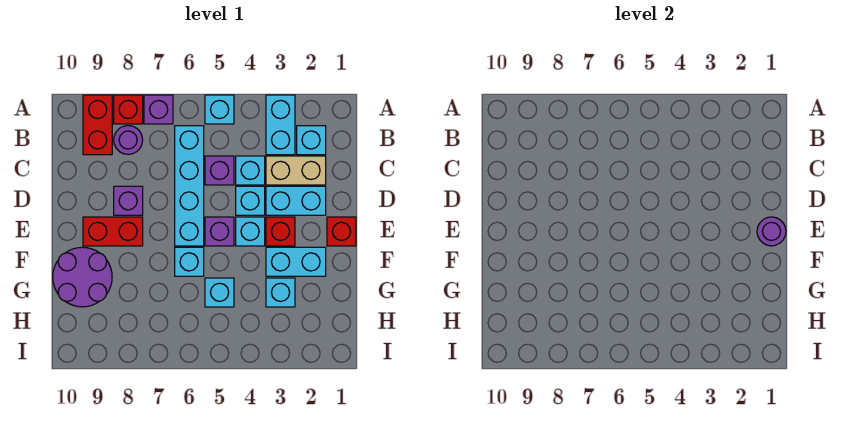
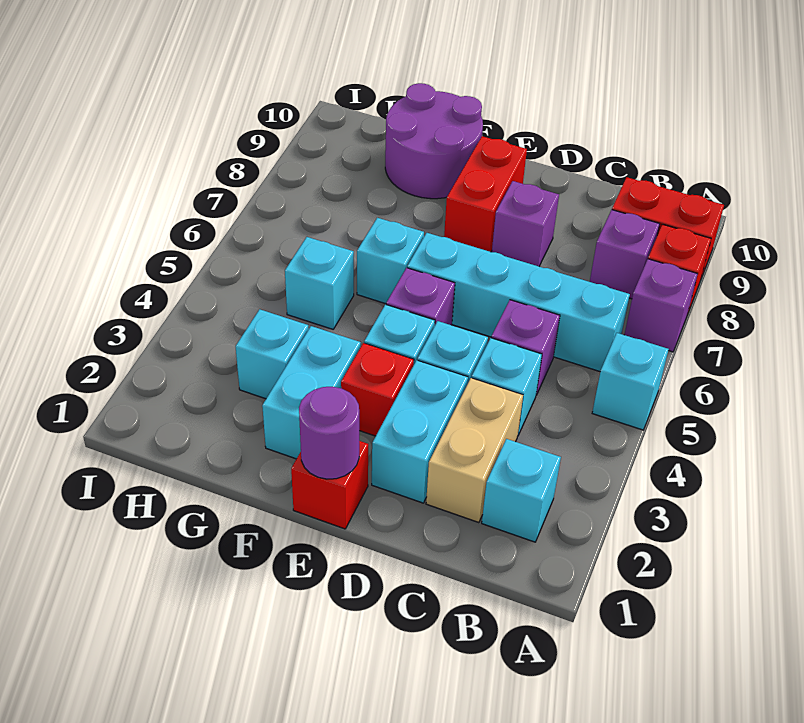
cyan 1x2 brick [266,95,295,155] -> none
purple 1x1 round brick [114,126,143,154] -> purple 1x1 brick [590,210,659,299]

